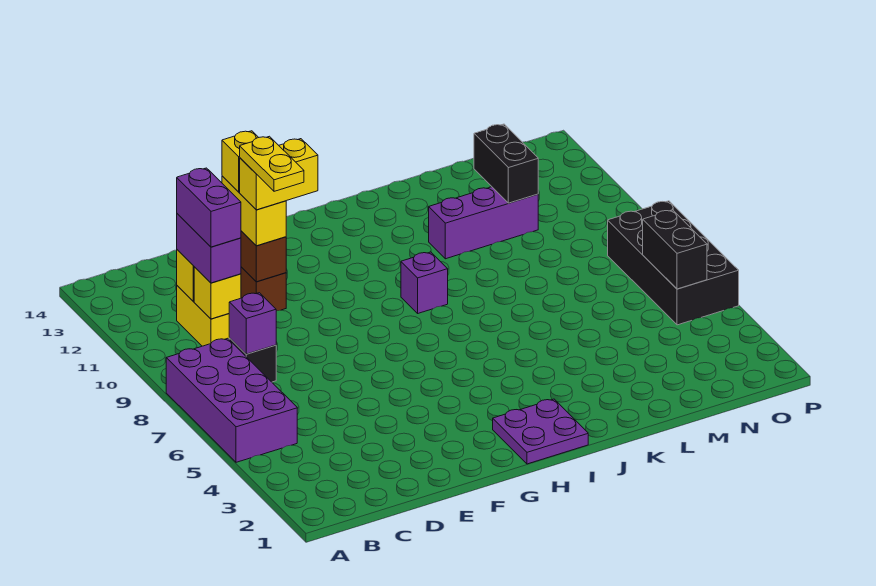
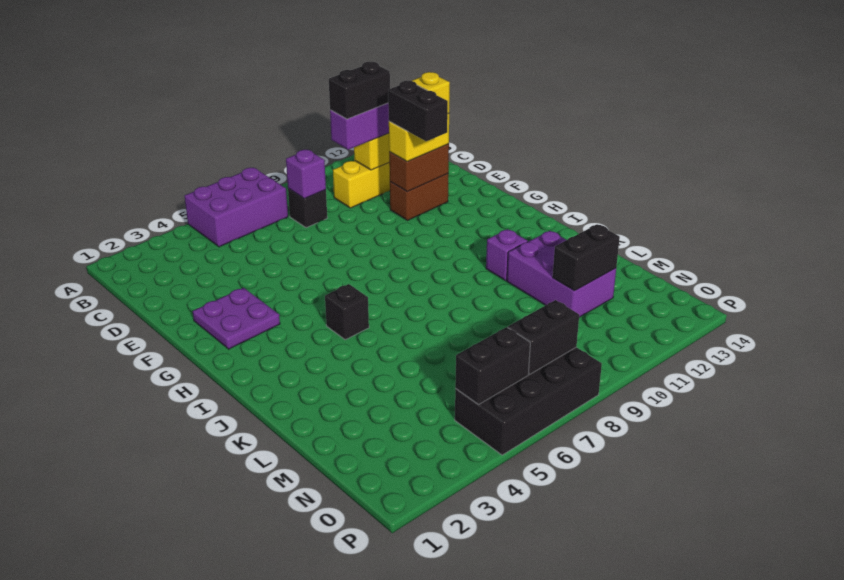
purple 2x4 brick [166,338,297,462] -> purple 2x3 brick [185,168,288,247]
yellow 1x1 brick [194,267,241,319] -> none
purple 1x2 brick [177,168,241,247] -> black 1x2 brick [329,62,390,119]
yellow 1x2 plate [240,136,304,191] -> none
yellow 1x2 brick [240,139,318,210] -> black 1x2 brick [388,81,448,141]
purple 2x2 plate [493,399,588,464] -> purple 2x2 plate moved to [193,288,280,349]
none -> black 1x1 brick [325,284,369,340]
purple 1x1 brick [401,252,448,313] -> purple 1x1 brick moved to [486,229,528,281]
purple 1x3 brick [429,187,538,259] -> purple 2x3 brick [507,231,616,317]
none -> black 1x2 brick [508,300,579,374]

